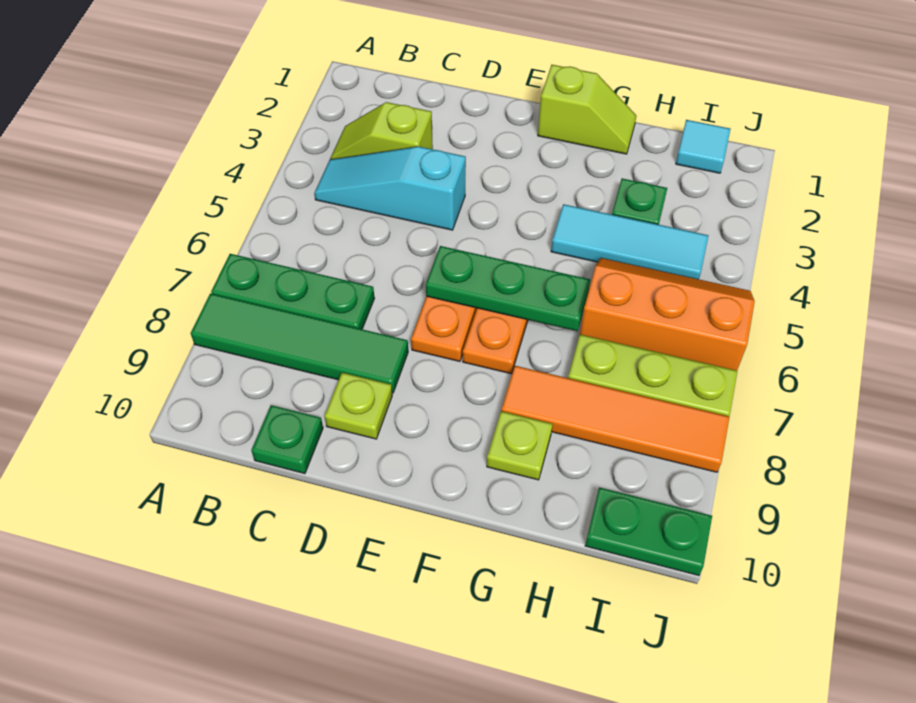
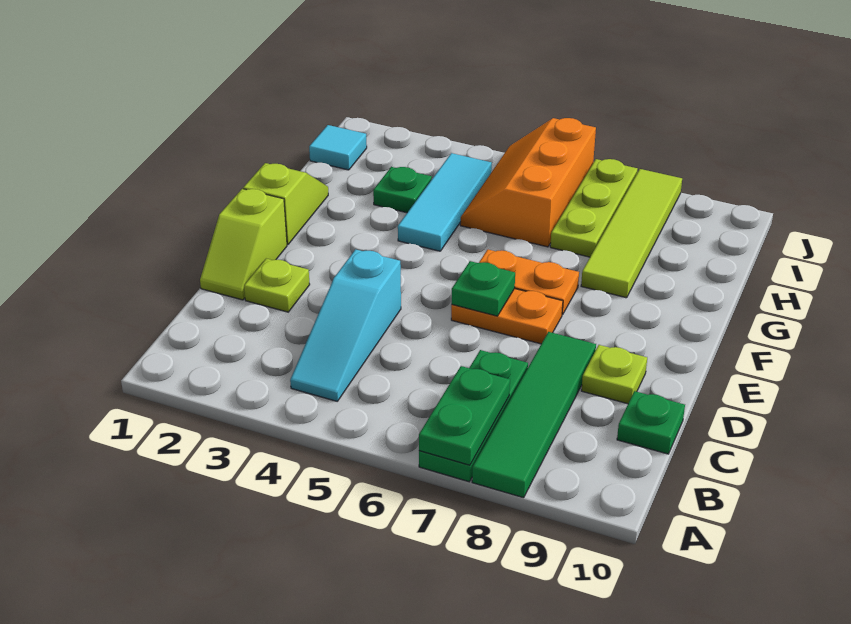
lime 1x2 slope [330,102,433,159] -> lime 1x2 slope moved to [200,189,287,300]
green 1x3 plate [426,246,590,331] -> green 1x1 plate [452,261,515,316]
orange 1x4 tile [501,366,730,472] -> lime 1x4 tile [581,169,682,298]
lime 1x1 plate [487,411,553,480] -> lime 1x1 plate moved to [244,259,310,312]
green 1x2 plate [585,487,712,576] -> green 1x2 plate moved to [419,366,510,465]

